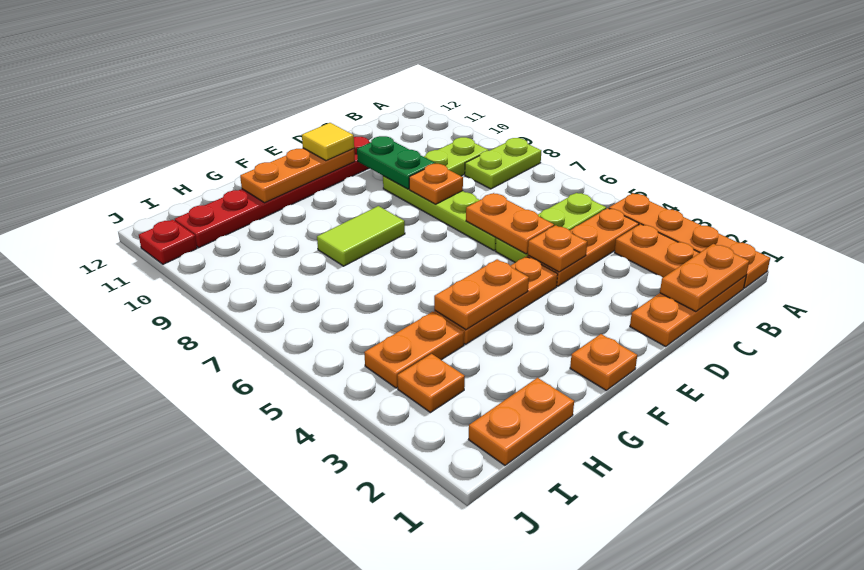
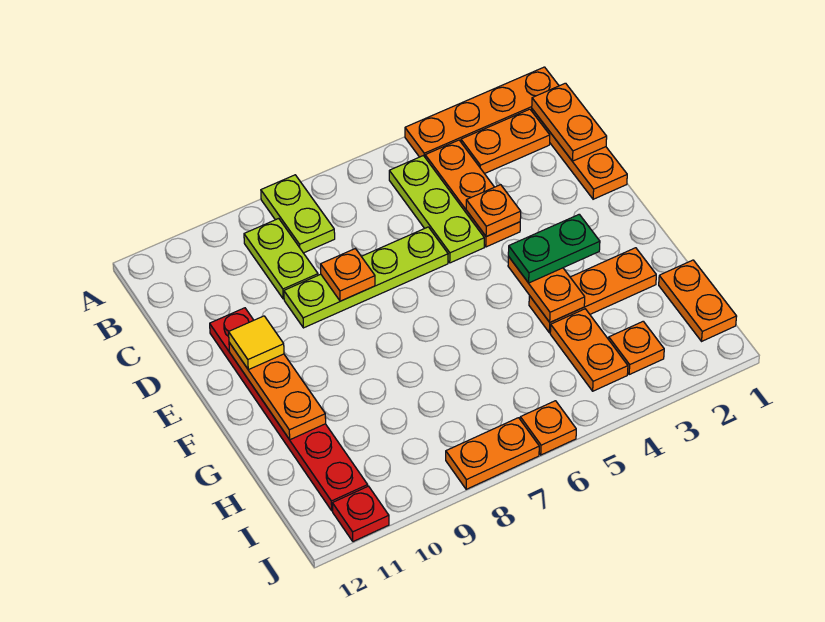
orange 1x2 plate [466,193,554,254] -> orange 1x2 plate moved to [446,418,539,489]
green 1x2 plate [357,136,435,189] -> green 1x2 plate moved to [508,214,600,283]
orange 1x3 plate [434,256,558,344] -> orange 1x3 plate turned to [529,248,656,333]
orange 1x1 plate [570,334,637,390] -> orange 1x1 plate moved to [520,401,576,455]
lime 1x2 tile [317,206,405,266] -> none

